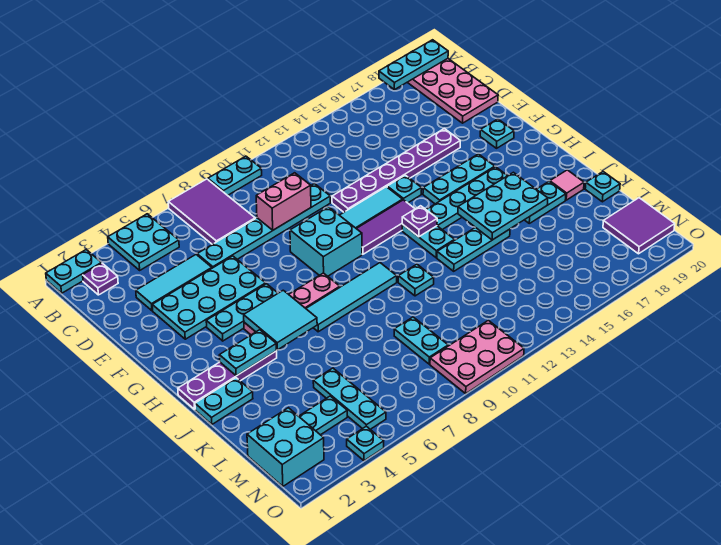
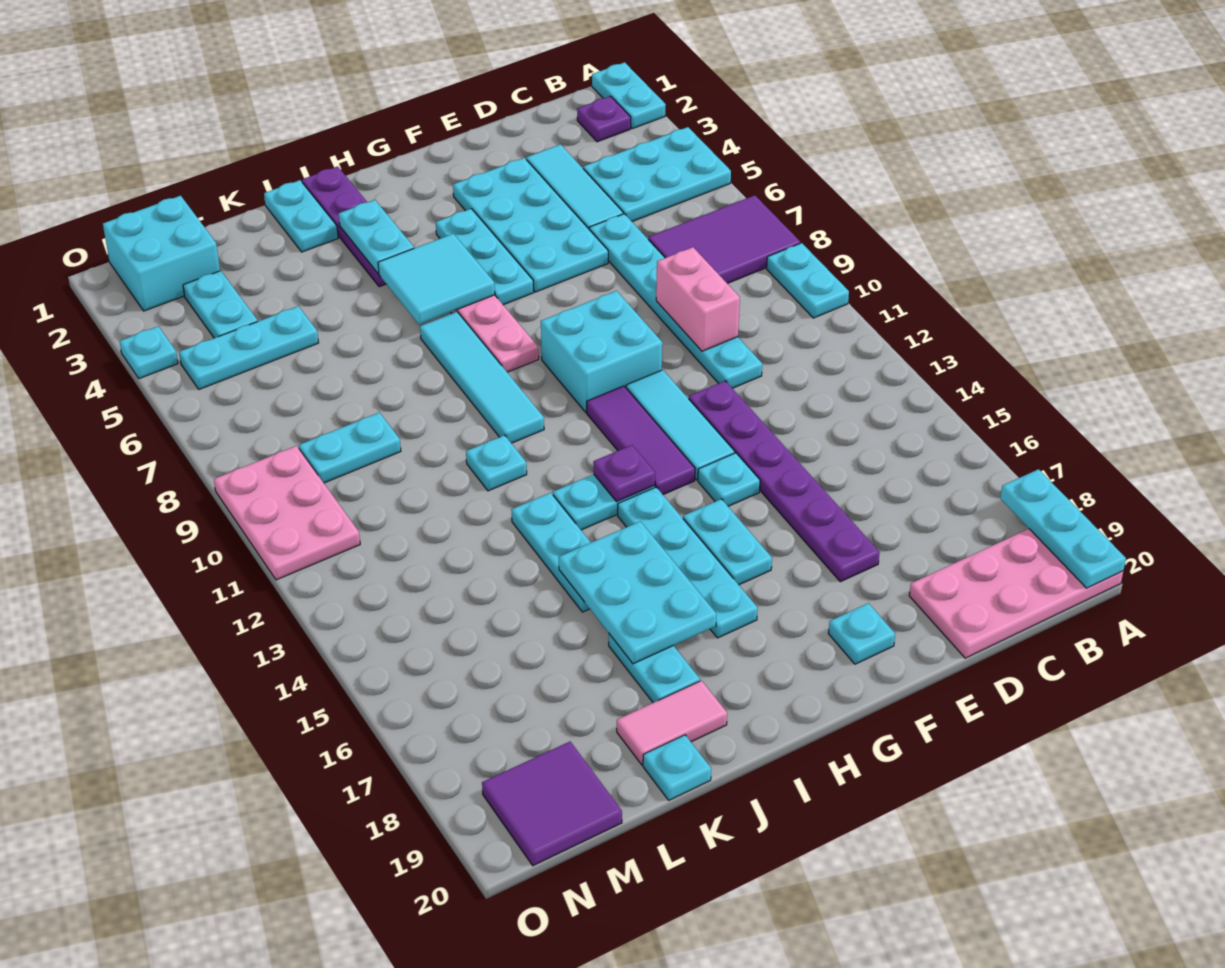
cyan 2x2 plate [108,214,179,270] -> cyan 2x3 plate [583,127,731,222]
cyan 1x3 plate [423,154,495,204] -> cyan 1x2 plate [683,499,772,585]
pink 1x1 tile [550,170,584,200] -> pink 1x2 tile [617,681,727,765]

